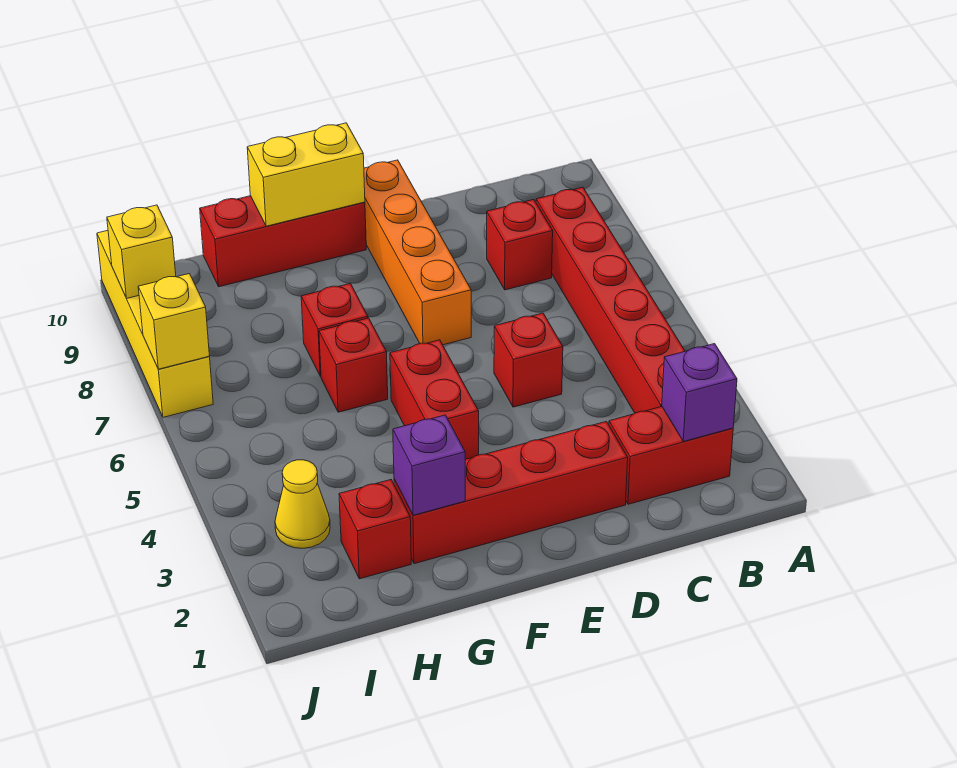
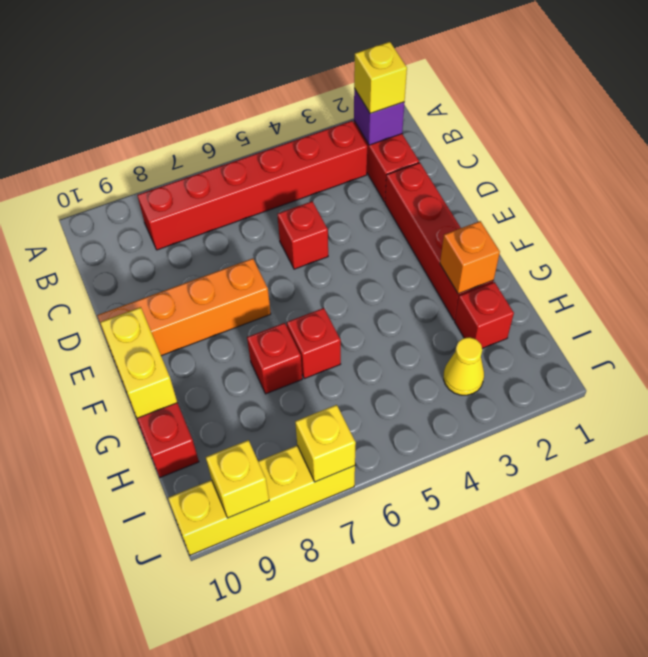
none -> yellow 1x1 brick [354,42,407,114]
red 1x1 brick [487,200,553,290] -> none
red 1x2 brick [390,340,479,459] -> none
purple 1x1 brick [393,415,465,515] -> orange 1x1 brick [440,221,500,294]

